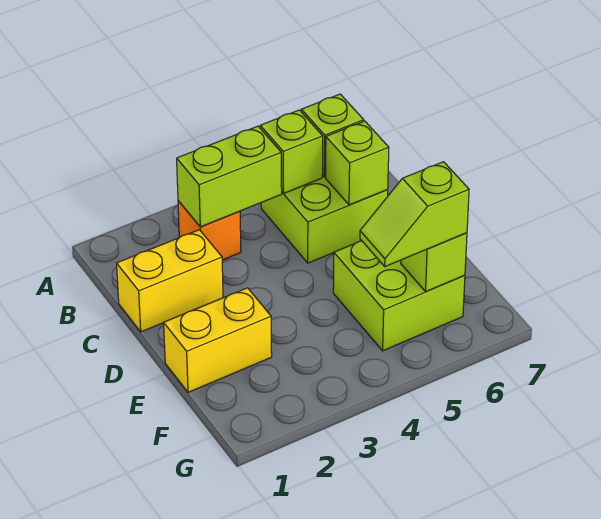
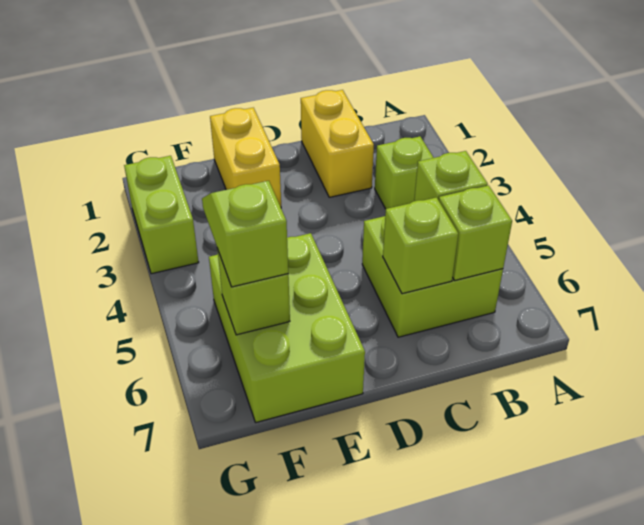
orange 1x1 brick [178,201,241,260] -> lime 1x1 brick [375,136,434,209]
lime 1x2 brick [177,126,282,227] -> lime 1x2 brick moved to [124,156,199,274]
lime 2x2 brick [333,241,465,351] -> lime 2x3 brick [209,233,365,422]

